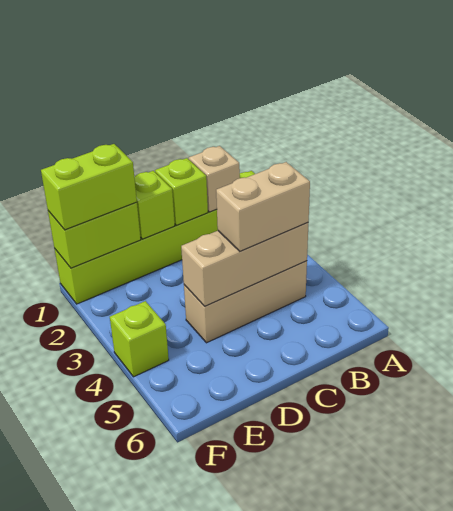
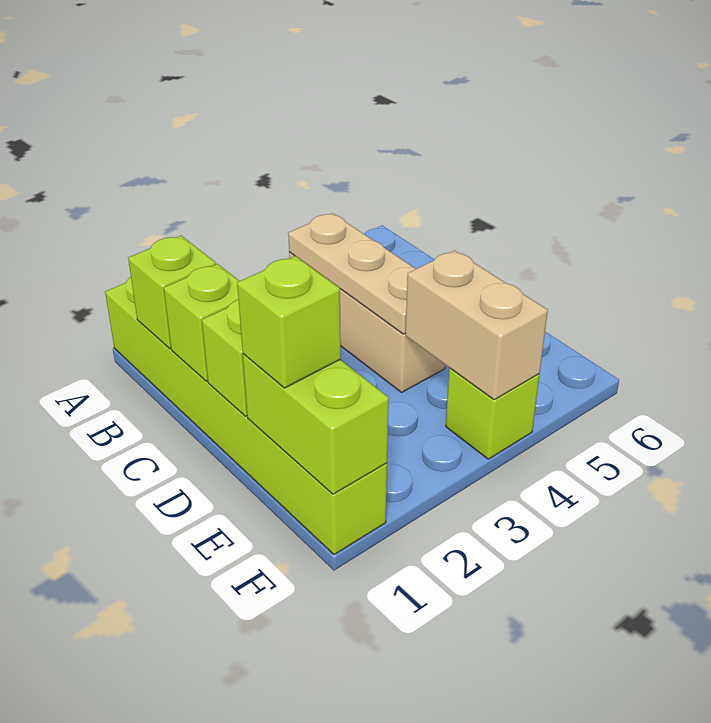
tan 1x1 brick [189,146,240,212] -> lime 1x1 brick [128,236,216,349]
tan 1x3 brick [181,222,308,306] -> tan 1x3 plate [288,213,416,334]
tan 1x2 brick [216,162,310,251] -> tan 1x2 brick moved to [406,250,548,400]
lime 1x2 brick [41,144,137,230] -> lime 1x1 brick [237,256,341,388]

